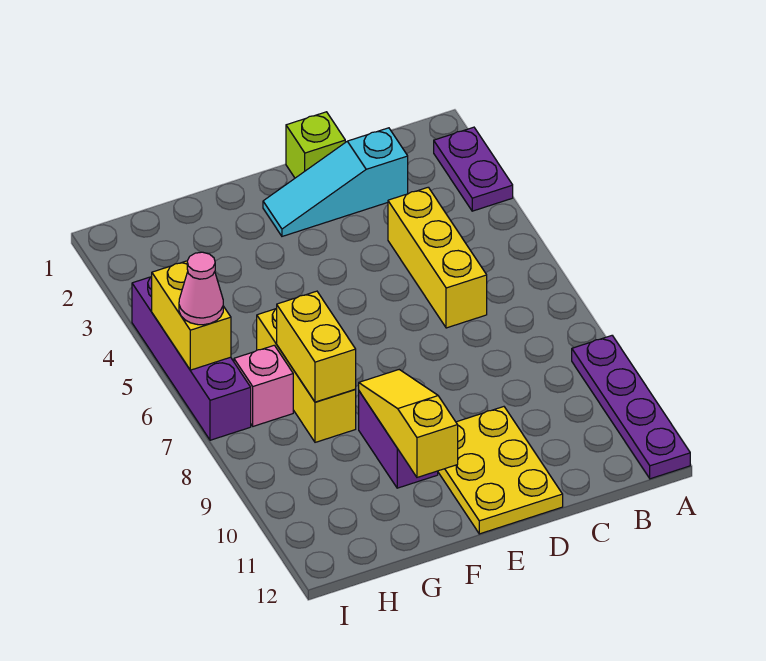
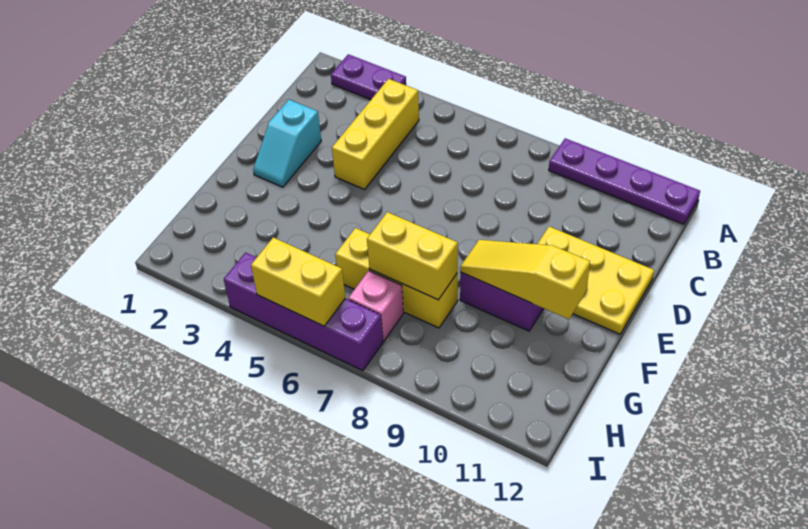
cyan 1x3 slope [263,128,408,236] -> cyan 1x2 slope [253,100,321,187]
yellow 1x3 brick [388,187,487,328] -> yellow 1x3 brick turned to [332,79,419,189]
lime 1x1 brick [286,112,345,178] -> none
pink 1x1 cone [179,252,223,325] -> none

